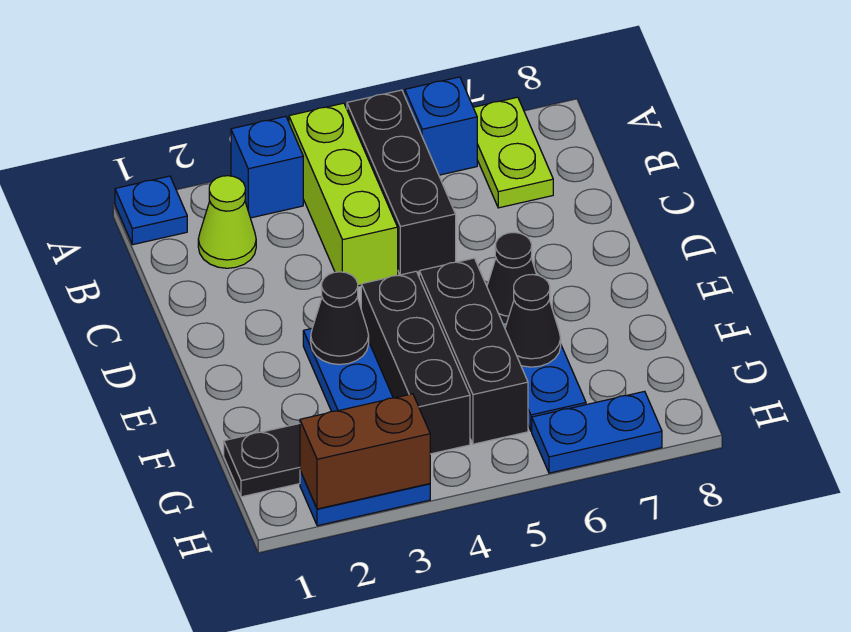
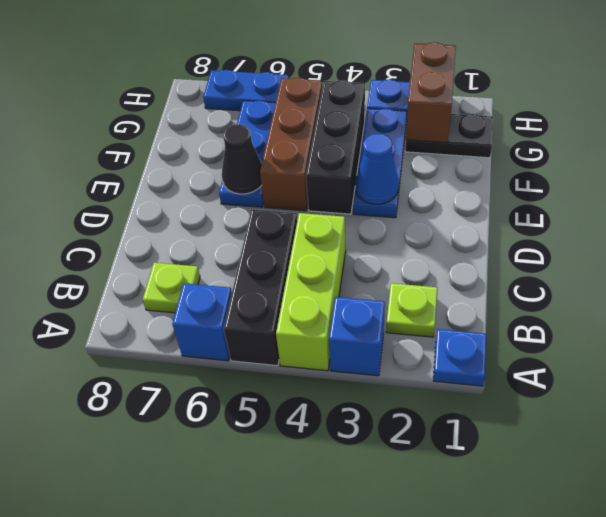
lime 1x2 plate [473,97,553,208] -> lime 1x1 plate [143,263,200,313]
lime 1x1 cone [198,176,256,268] -> lime 1x1 plate [386,283,438,337]
black 1x1 cone [311,272,369,365] -> blue 1x1 cone [355,133,399,204]
black 1x3 brick [419,258,528,444] -> brown 1x3 brick [260,78,322,211]
black 1x1 cone [505,274,561,367] -> none
brown 1x2 brick [300,394,430,509] -> brown 1x2 brick turned to [406,42,456,143]

